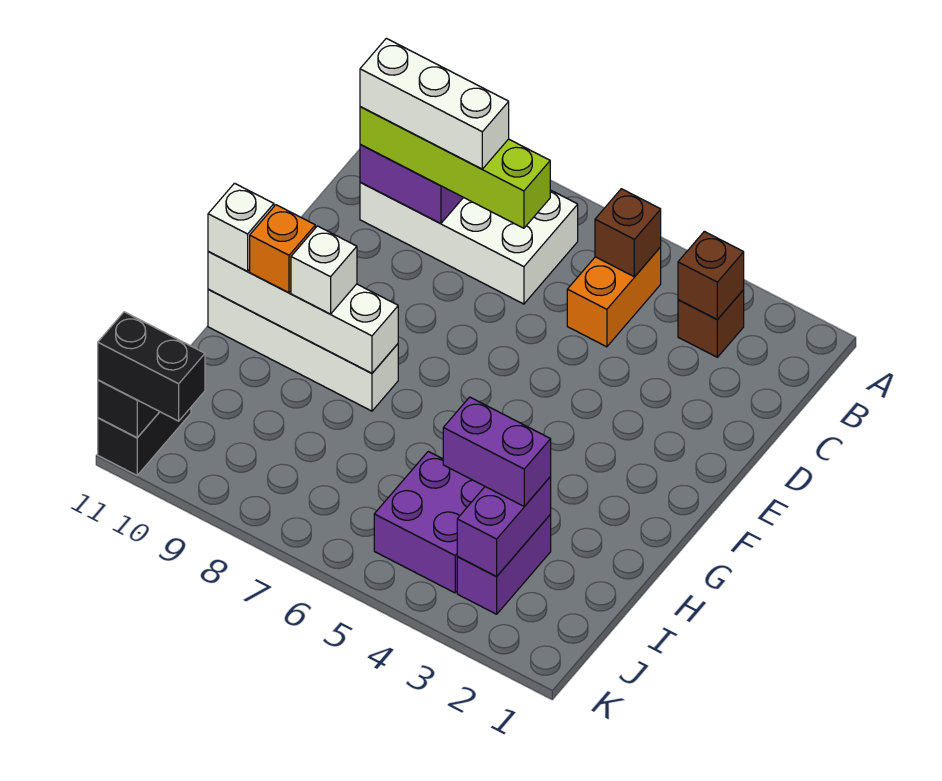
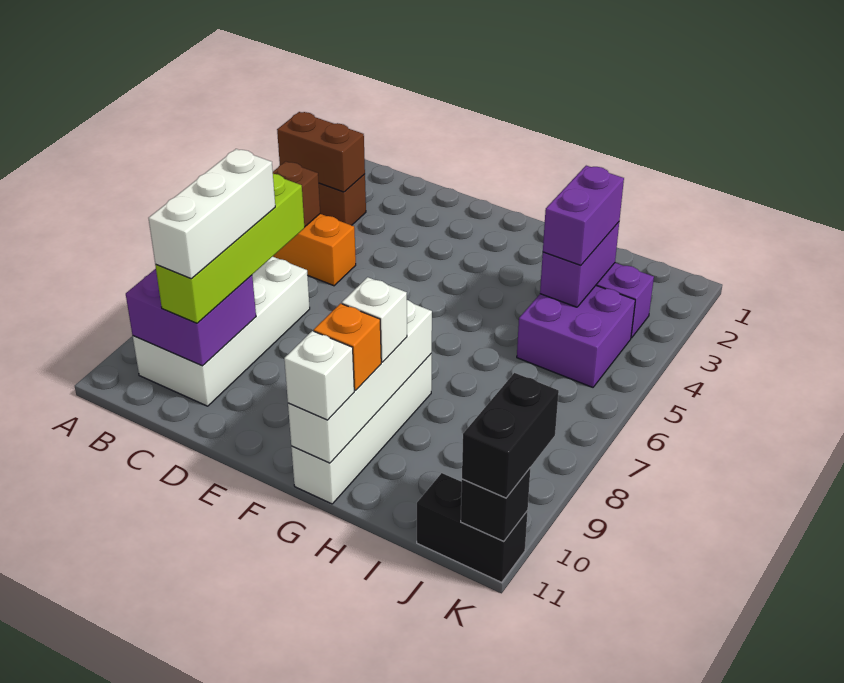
brown 1x1 brick [678,231,744,320] -> brown 1x2 brick [277,112,365,192]
purple 1x2 brick [457,477,551,577] -> purple 1x2 brick turned to [540,222,619,307]

